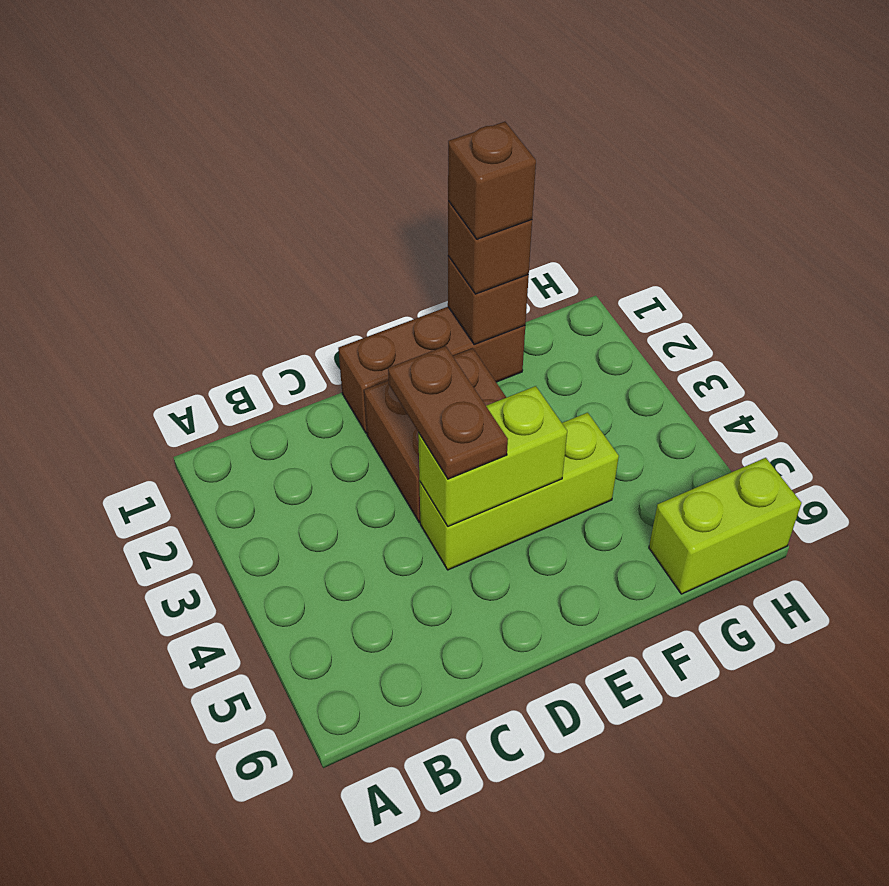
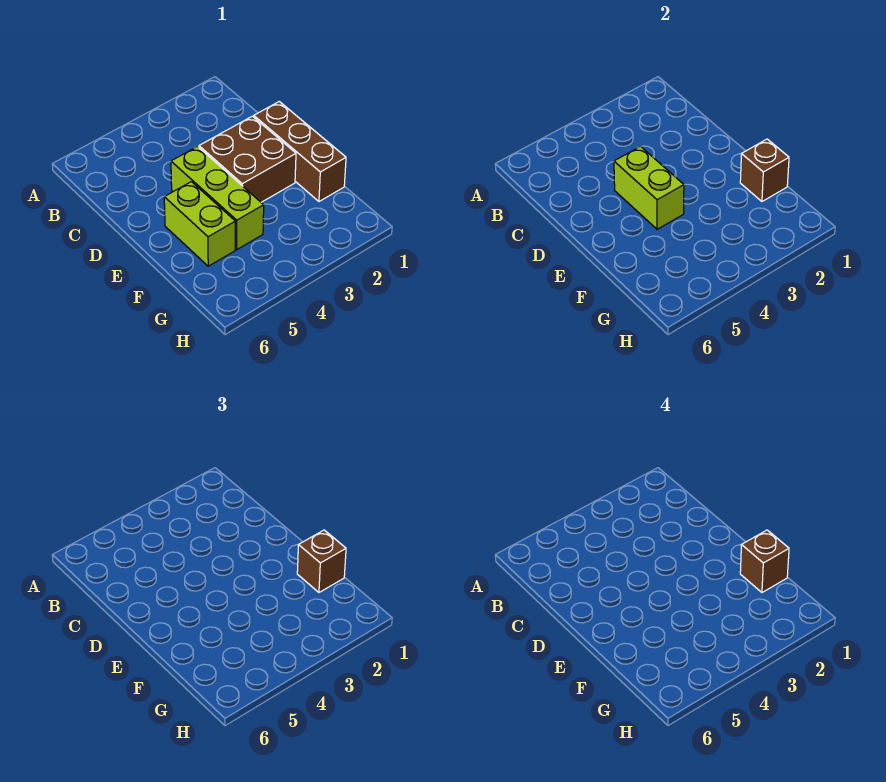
brown 1x2 plate [388,346,508,479] -> none
lime 1x2 brick [649,458,801,594] -> lime 1x2 brick moved to [164,182,235,266]

